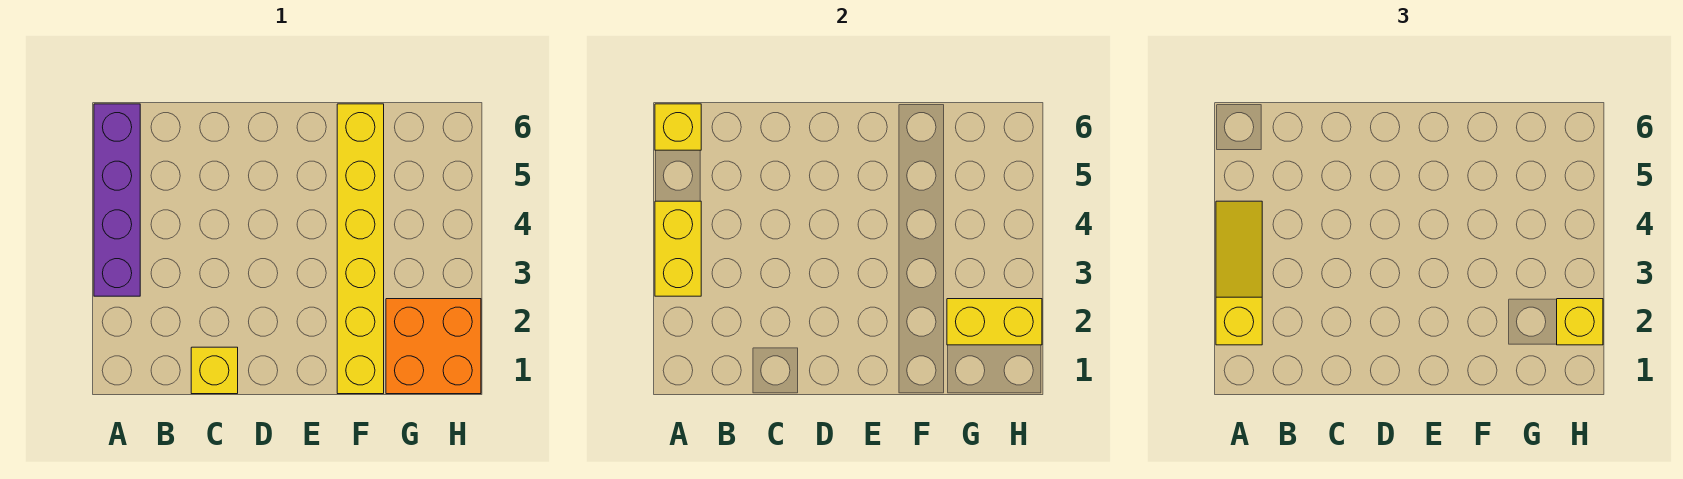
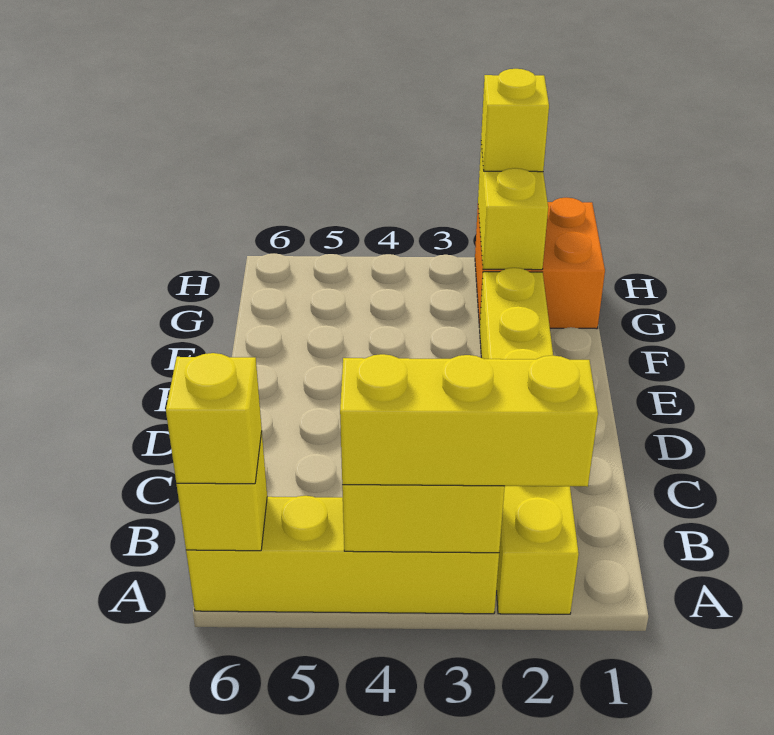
yellow 1x3 slope [1216,201,1262,345] -> yellow 1x3 brick [340,354,598,487]
purple 1x4 brick [94,104,140,296] -> yellow 1x4 brick [186,496,499,614]
yellow 1x1 brick [191,347,238,394] -> yellow 1x1 brick moved to [166,353,262,484]
yellow 1x6 brick [337,104,384,394] -> yellow 1x6 brick turned to [480,268,579,614]

